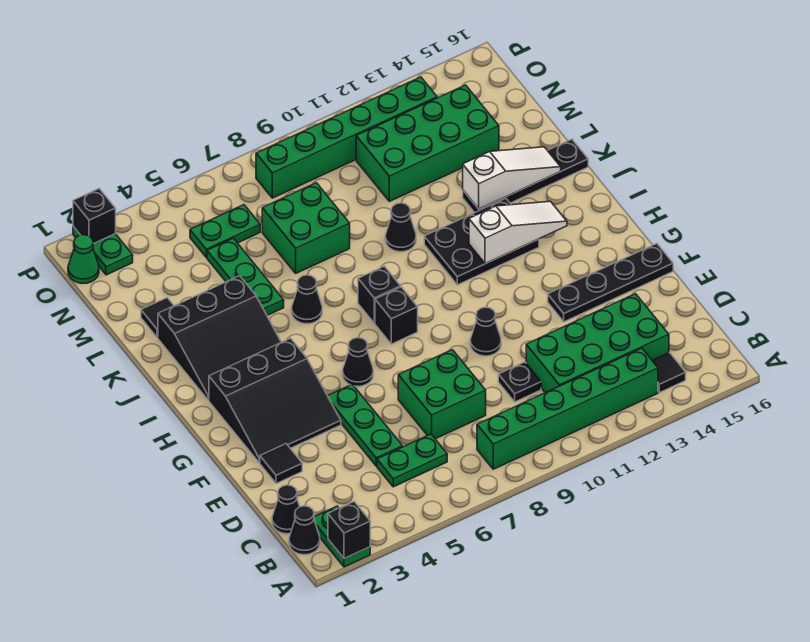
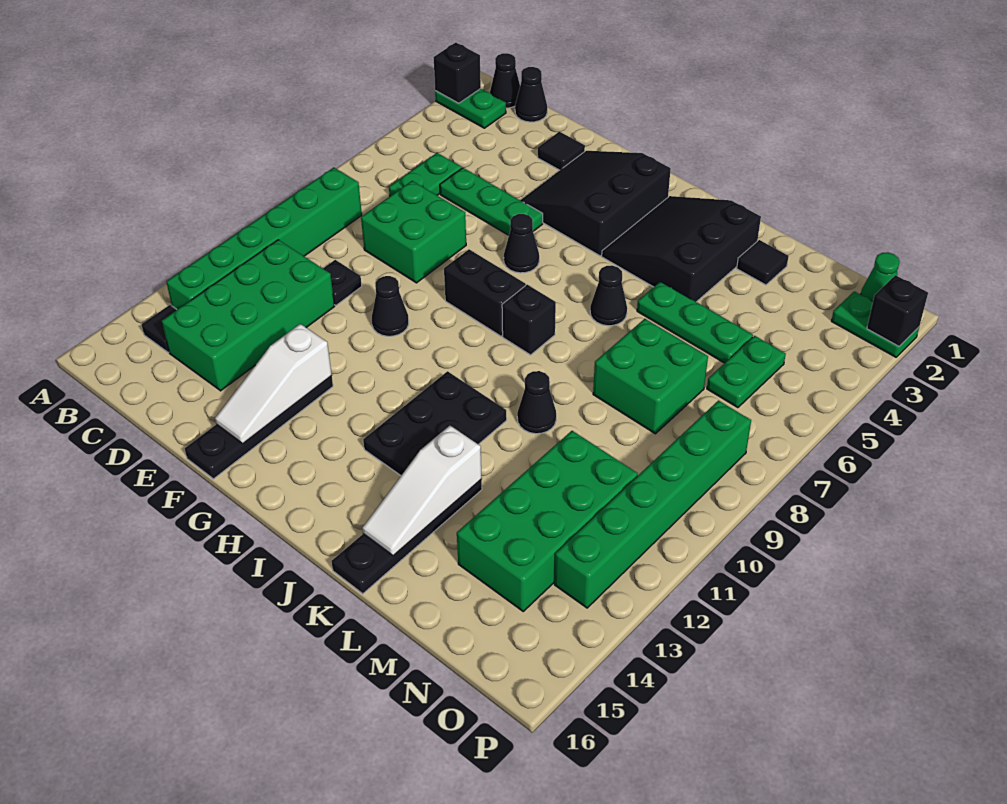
black 1x1 brick [375,287,418,344] -> black 1x2 brick [444,249,526,336]
white 1x3 slope [469,201,567,264] -> white 1x3 slope moved to [215,324,332,444]

